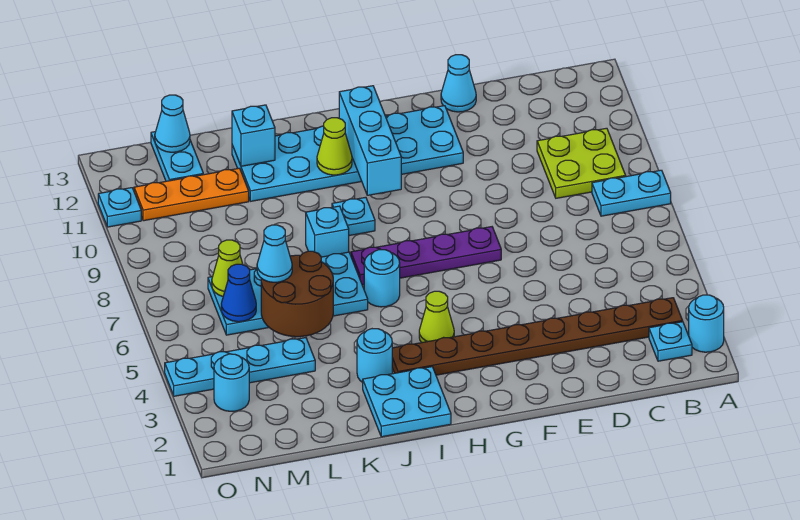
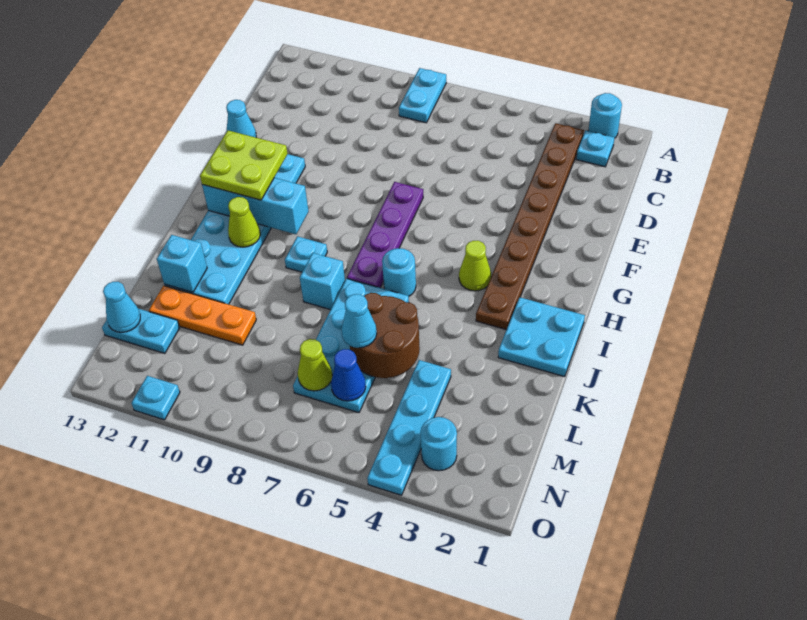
lime 2x2 plate [537,128,626,198] -> lime 2x2 plate moved to [200,131,287,200]
cyan 1x1 round brick [357,329,392,382] -> none
orange 1x3 plate [134,168,249,221] -> orange 1x3 plate turned to [149,286,256,345]

